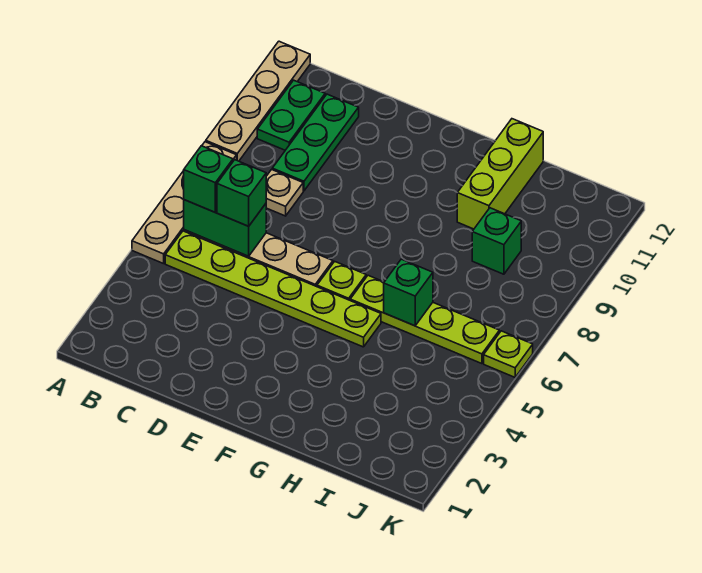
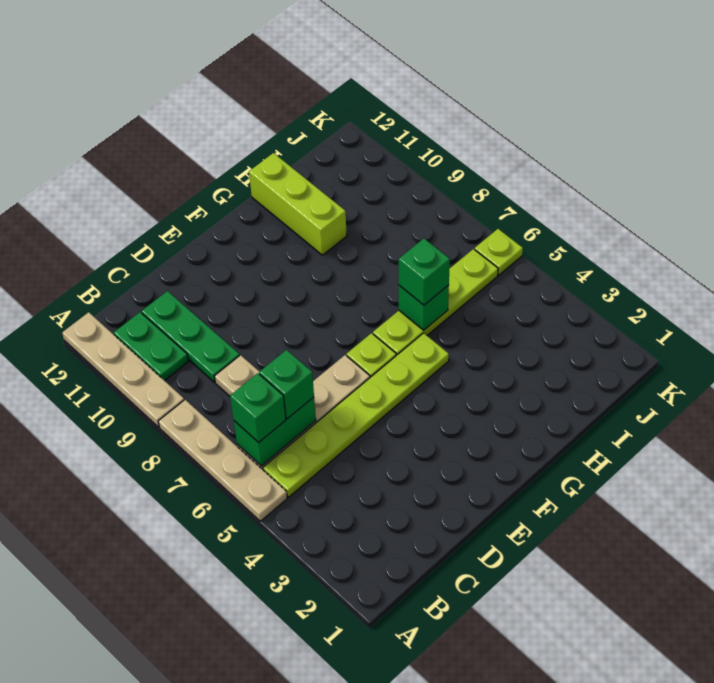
green 1x1 brick [472,208,521,274] -> green 1x1 brick moved to [399,239,450,305]

